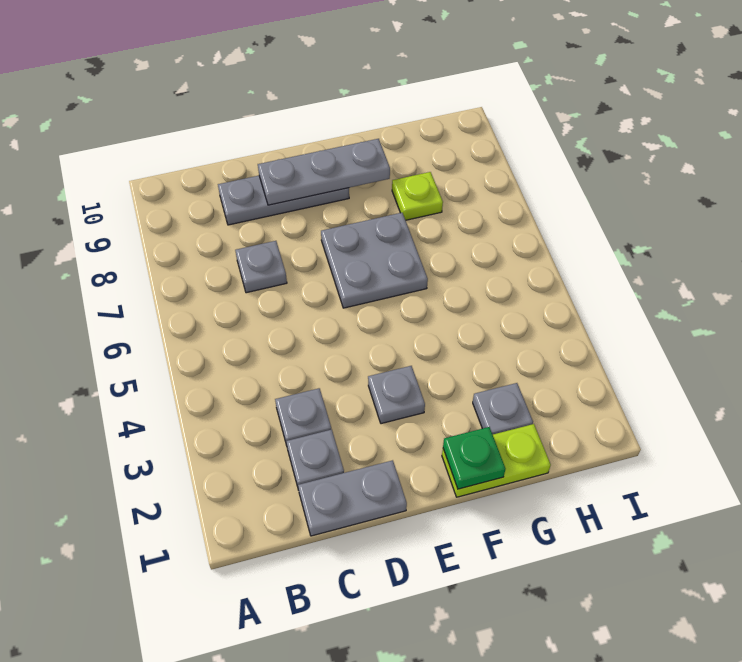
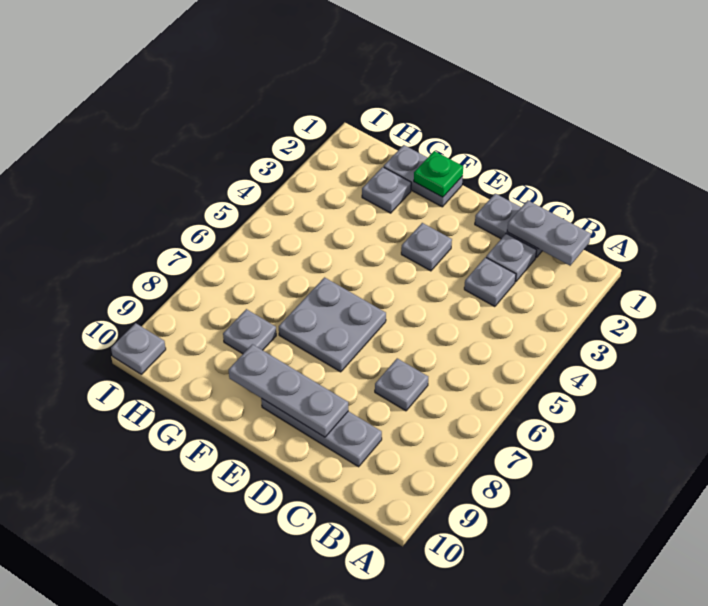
none -> grey 1x2 plate [507,200,591,266]
lime 1x2 plate [442,424,551,497] -> grey 1x2 plate [384,145,463,207]
lime 1x1 plate [392,172,443,220] -> grey 1x1 plate [223,309,276,354]
none -> grey 1x1 plate [111,323,166,374]

